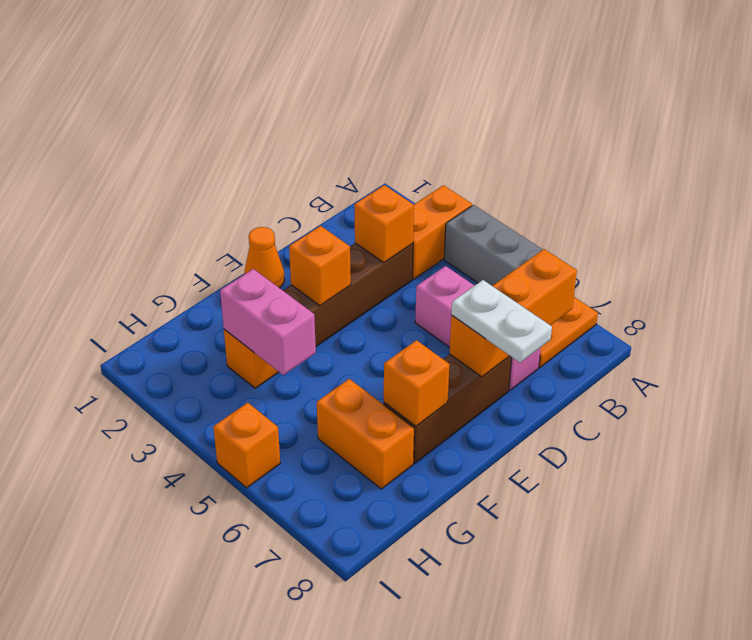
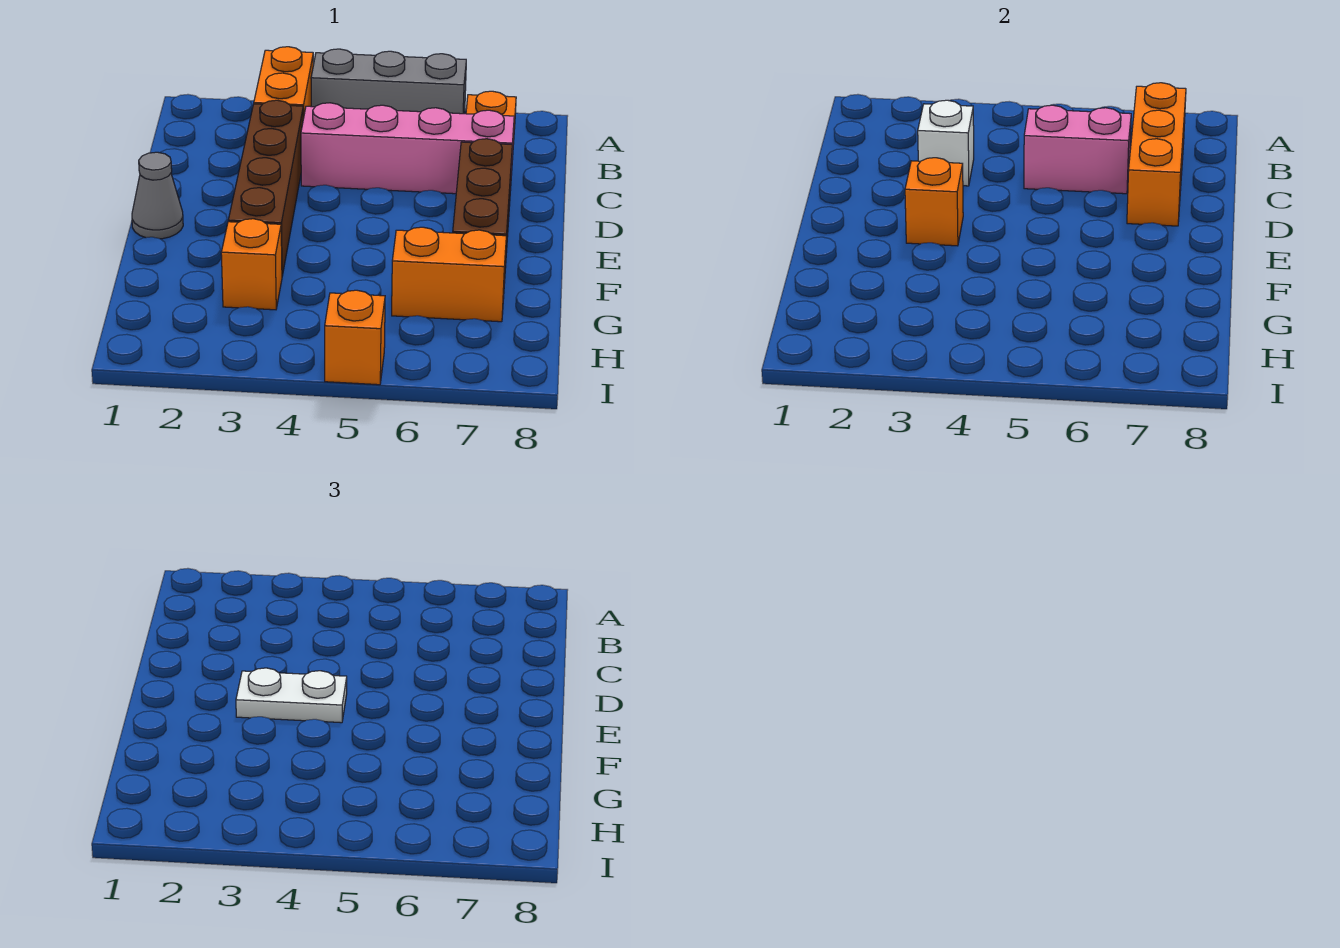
orange 1x1 brick [354,185,414,262] -> white 1x1 brick [918,100,974,186]
pink 1x3 brick [415,266,541,390] -> pink 1x4 brick [301,103,514,194]
white 1x2 plate [451,280,552,363] -> white 1x2 plate moved to [236,668,347,723]
orange 1x1 cone [244,227,284,288] -> grey 1x1 cone [132,152,183,239]
orange 1x1 brick [384,340,449,426] -> none
pink 1x2 brick [220,269,316,375] -> pink 1x2 brick moved to [1024,105,1131,194]

